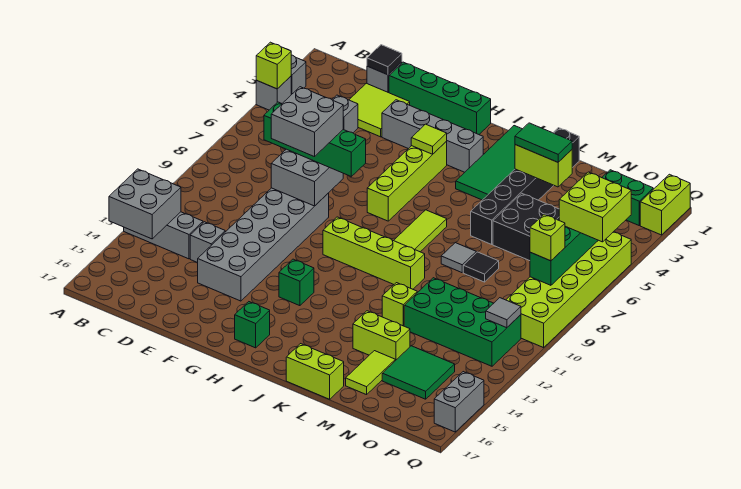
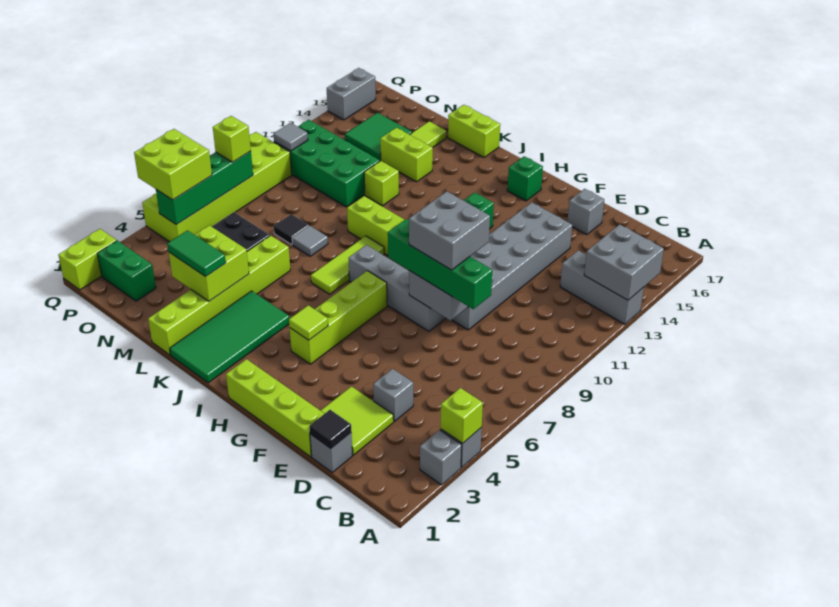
grey 1x1 brick [190,222,225,263] -> grey 1x1 brick moved to [567,189,604,235]
green 1x4 brick [389,62,491,134] -> lime 1x4 brick [226,359,324,457]
grey 1x4 brick [382,100,483,172] -> grey 1x4 brick moved to [348,245,446,331]
black 1x6 brick [471,128,579,244] -> lime 1x6 brick [148,235,290,355]
lime 1x2 brick [515,145,572,187] -> lime 2x2 brick [169,225,249,301]

